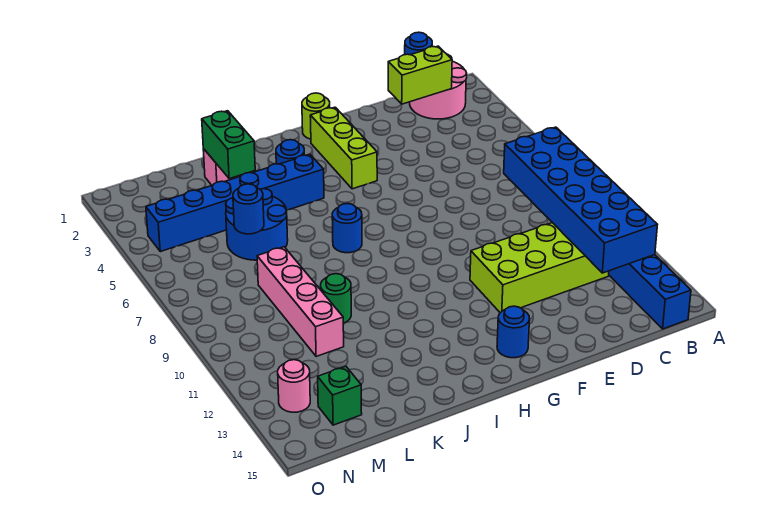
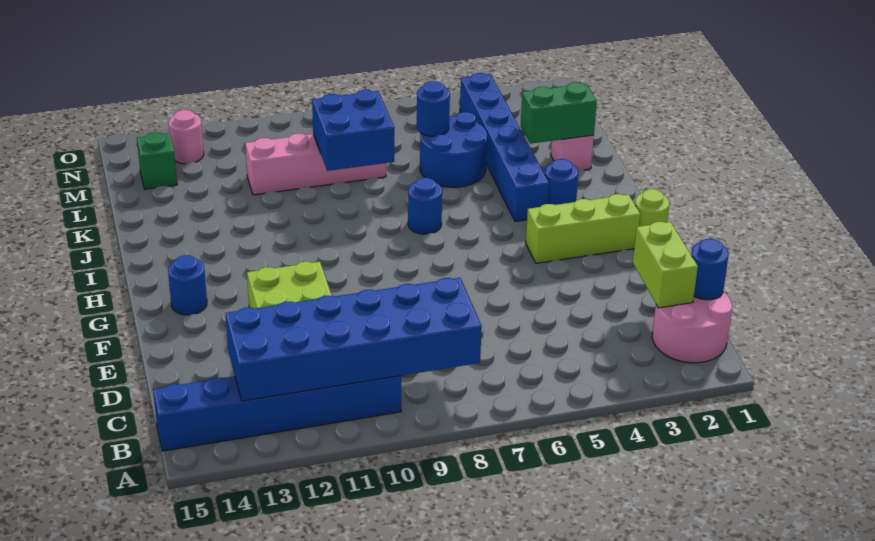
none -> blue 2x2 brick [312,90,394,171]
green 1x1 round brick [321,274,351,323] -> none

